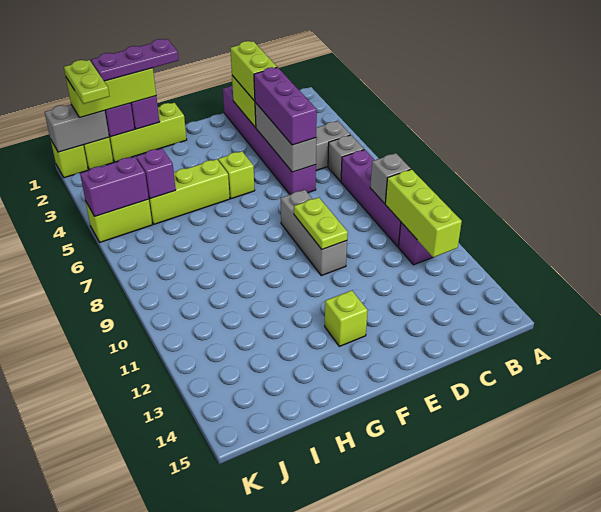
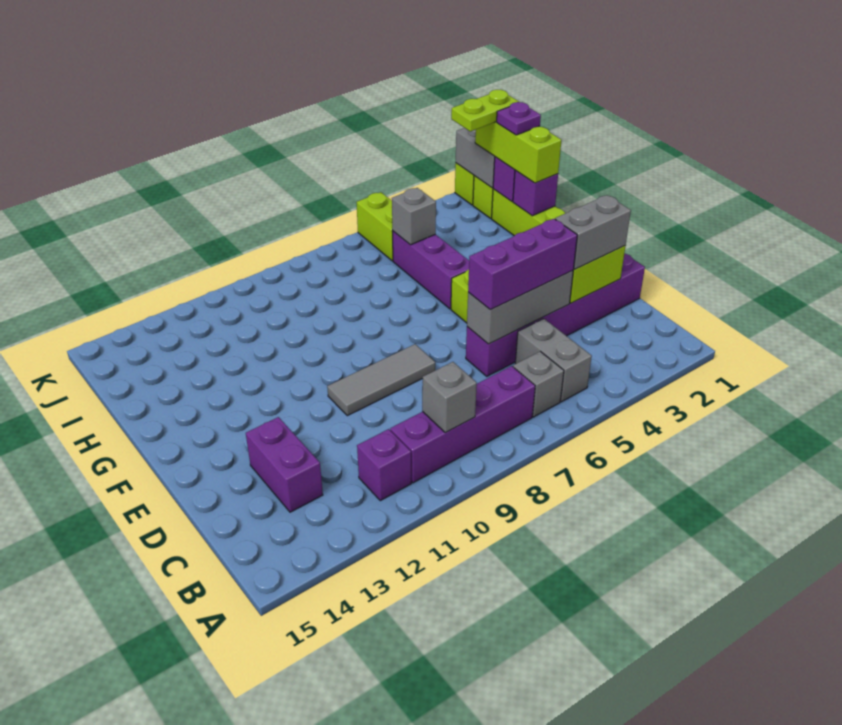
lime 1x3 brick [385,169,462,257] -> none
lime 1x2 brick [230,41,277,101] -> grey 1x2 brick [555,195,631,269]
grey 1x3 brick [281,190,347,276] -> grey 1x3 tile [327,344,435,416]
lime 1x2 plate [294,197,348,249] -> none
lime 1x1 brick [325,290,368,346] -> none
purple 1x3 plate [91,39,179,81] -> purple 1x1 plate [497,102,541,135]
lime 1x3 brick [149,159,230,224] -> purple 1x3 brick [393,231,469,309]
purple 1x1 brick [136,148,176,199] -> grey 1x1 brick [392,188,436,245]
purple 1x2 brick [80,157,149,216] -> purple 1x2 brick moved to [246,417,323,512]

